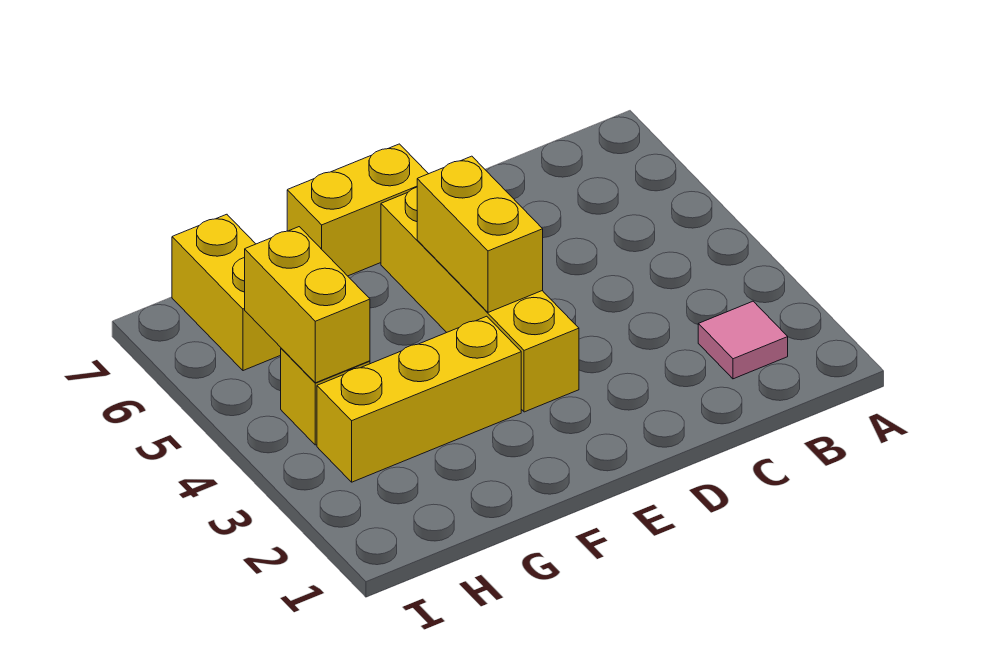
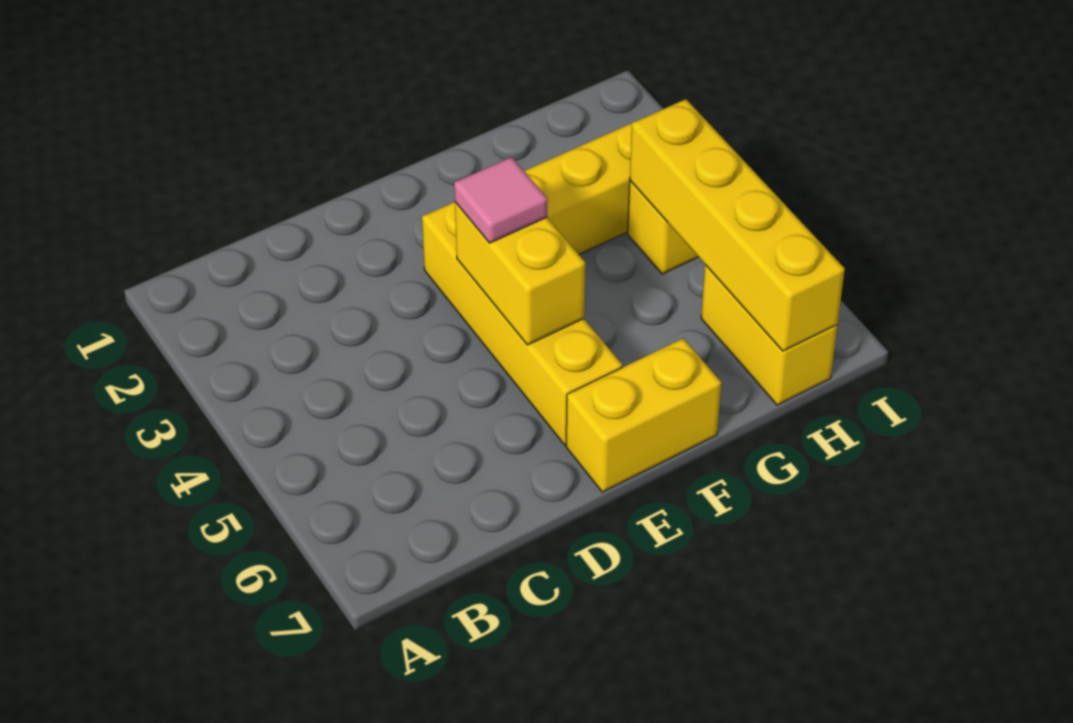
pink 1x1 tile [698,301,788,379] -> pink 1x1 tile moved to [454,157,547,243]
yellow 1x2 brick [245,227,370,383] -> yellow 1x4 brick [630,99,845,351]

